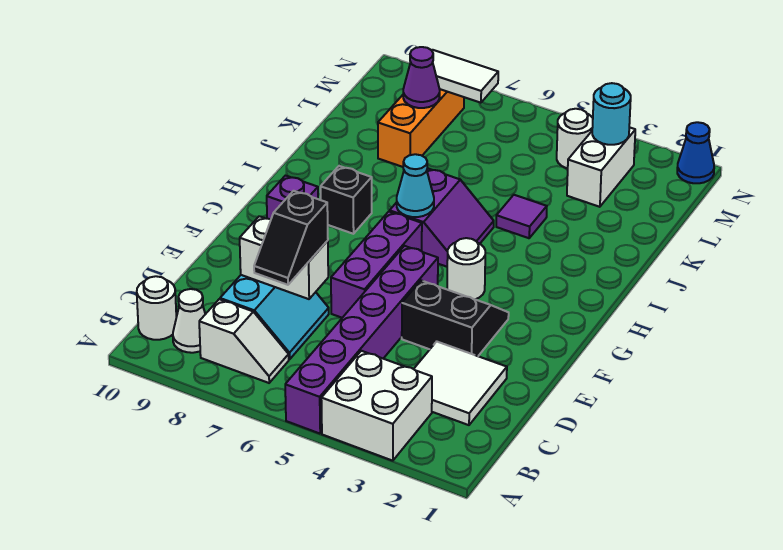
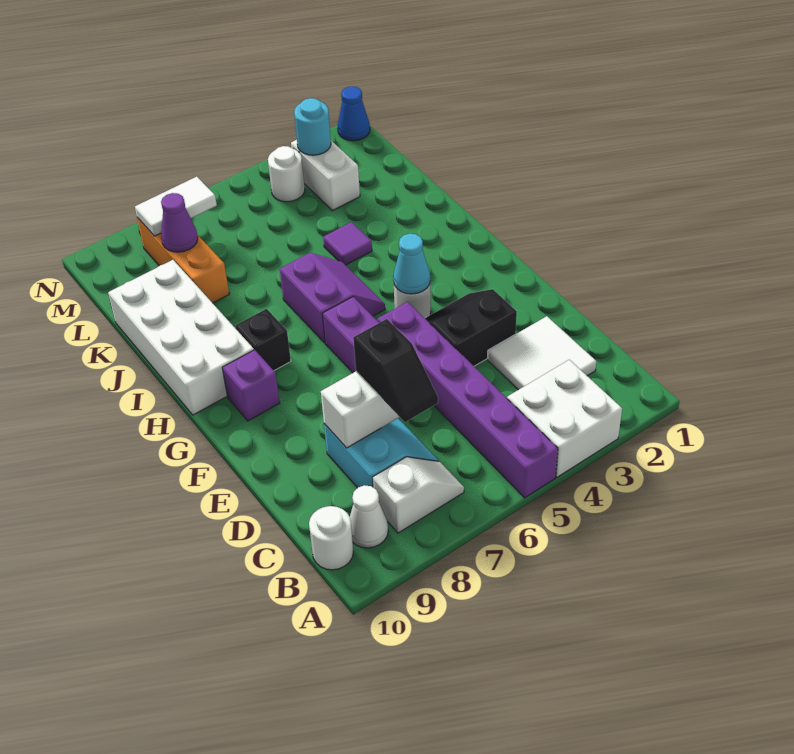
cyan 1x1 cone [397,154,434,217] -> cyan 1x1 cone moved to [393,234,430,294]
none -> white 2x4 brick [108,260,254,415]

